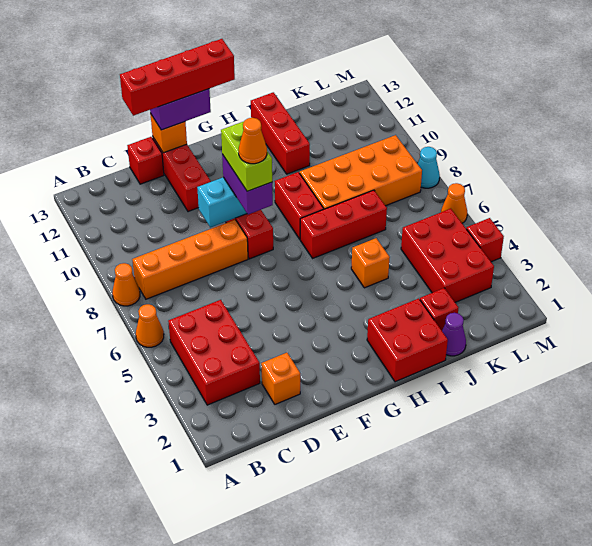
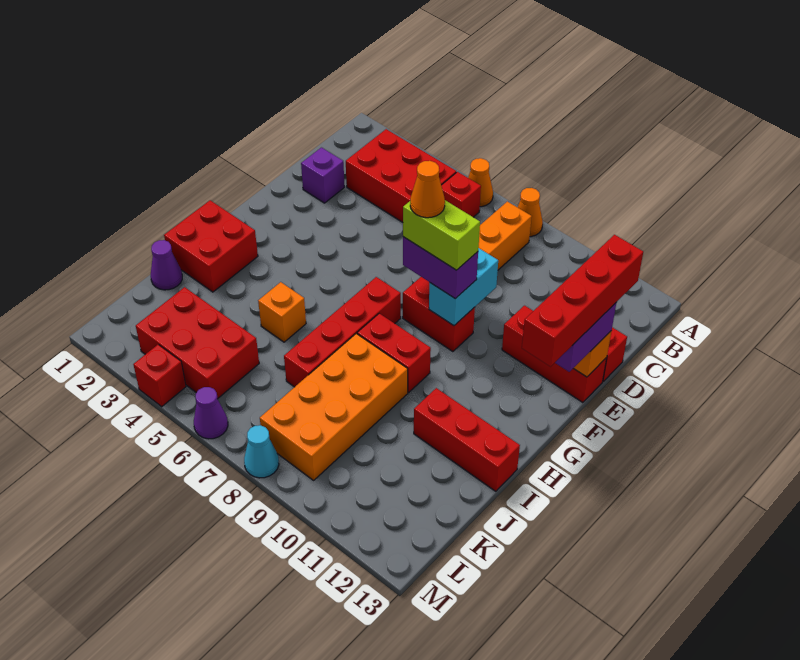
orange 1x1 brick [261,353,300,404] -> purple 1x1 brick [301,148,344,203]
red 1x3 brick [300,190,387,258] -> red 1x4 brick [284,277,401,387]
red 1x1 brick [420,288,458,330] -> red 1x1 brick moved to [441,172,481,217]
orange 1x1 cone [441,183,467,223] -> purple 1x1 cone [194,387,228,439]

